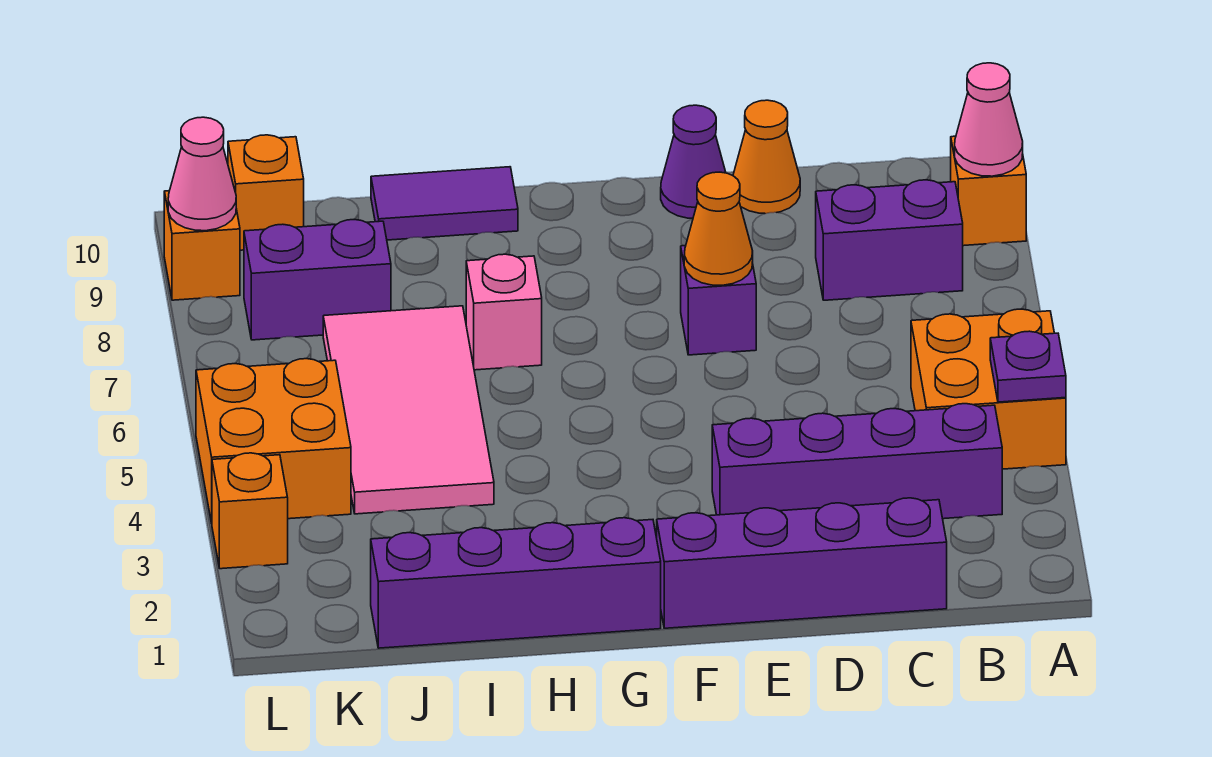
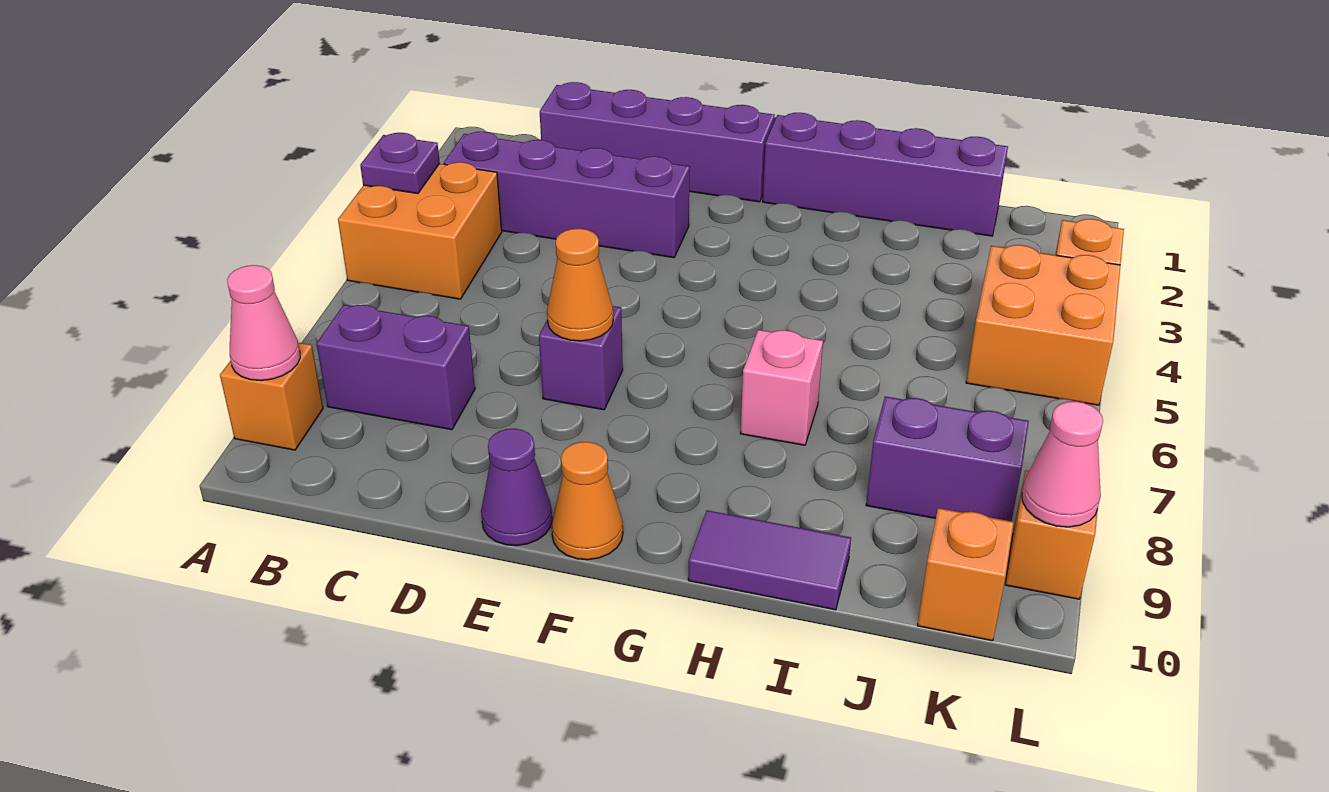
orange 1x1 cone [733,100,800,214] -> orange 1x1 cone moved to [552,442,623,560]
pink 2x4 tile [323,306,494,514] -> none

